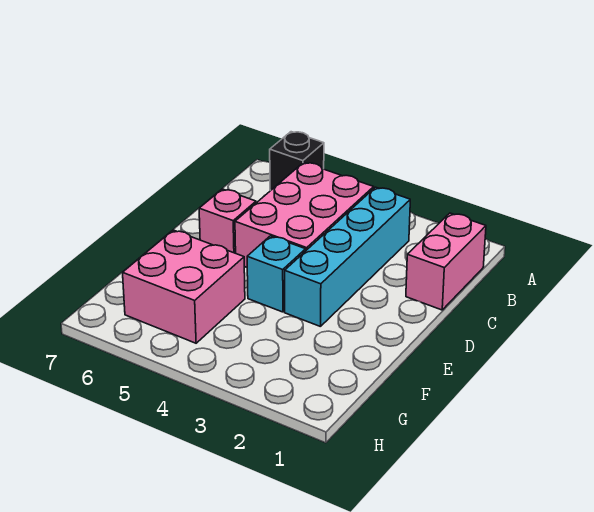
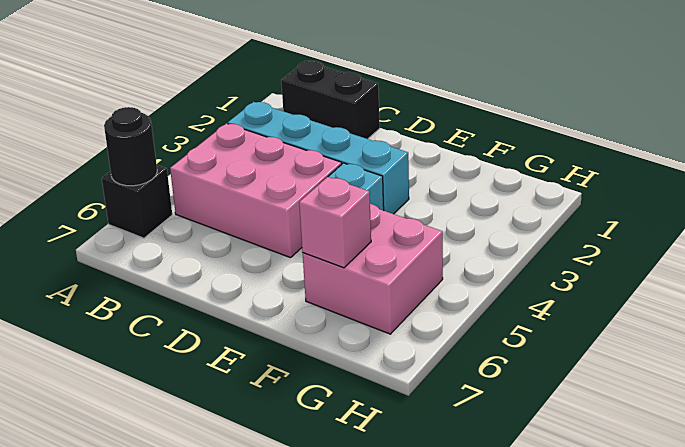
none -> black 1x1 round brick [104,107,157,186]
pink 1x2 brick [406,213,486,310] -> black 1x2 brick [281,61,380,139]
pink 1x1 brick [199,189,256,253] -> pink 1x1 brick moved to [299,177,371,268]

